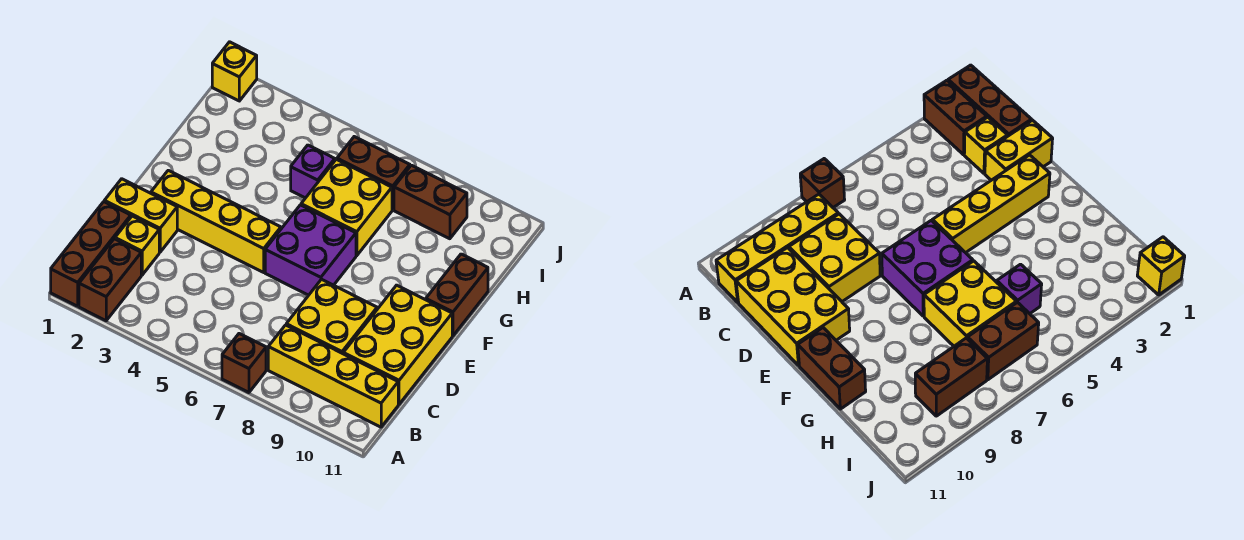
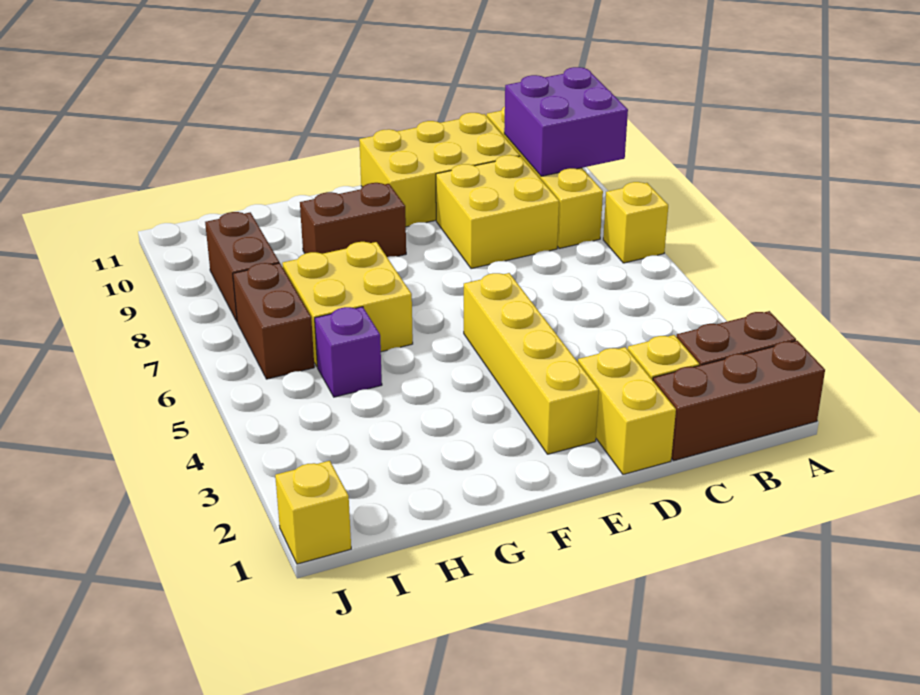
brown 1x1 brick [222,334,266,393] -> yellow 1x1 brick [603,182,668,263]
purple 2x2 brick [265,205,356,295] -> purple 2x2 brick moved to [504,67,628,176]
brown 1x2 brick [426,254,488,336] -> brown 1x2 brick moved to [300,183,406,257]

